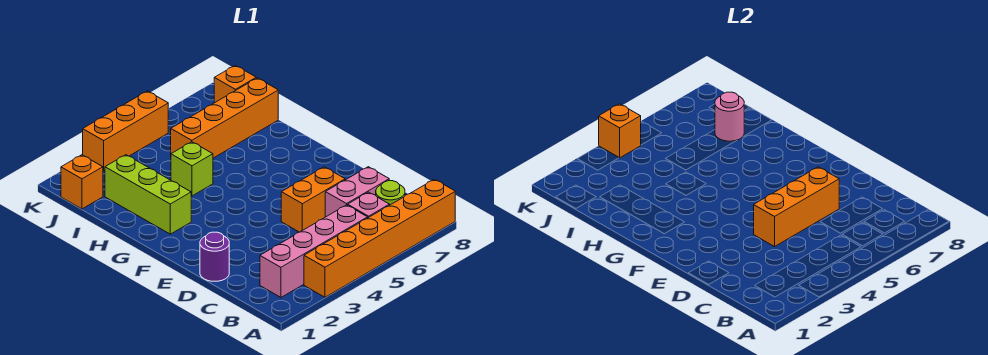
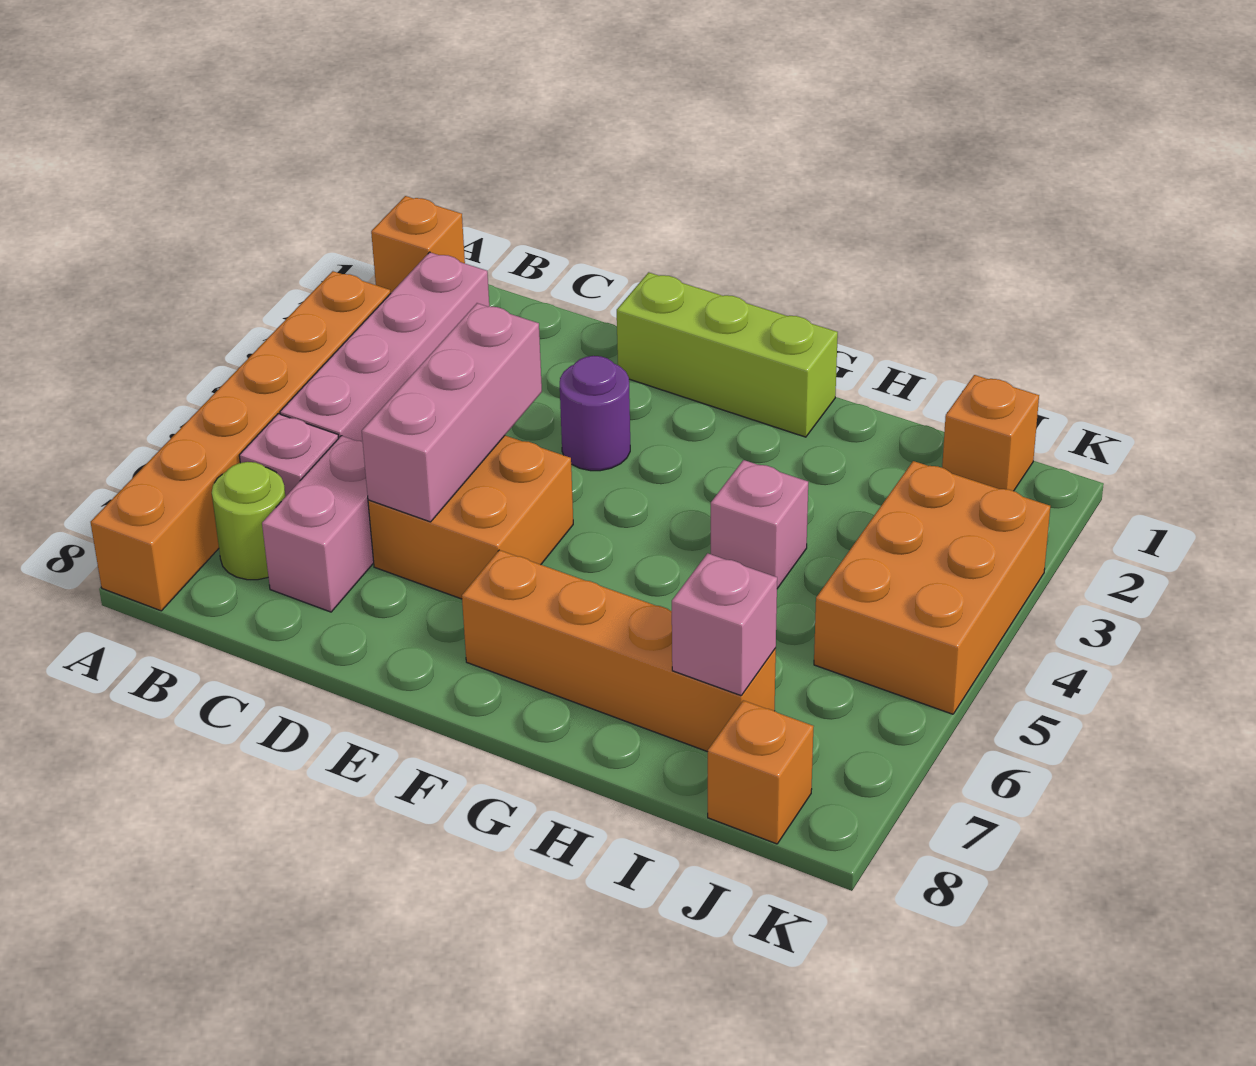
purple 1x1 round brick [200,232,229,281] -> purple 1x1 round brick moved to [560,356,630,471]
orange 1x3 brick [754,167,839,247] -> pink 1x3 brick [362,303,542,522]
orange 1x2 brick [281,167,345,232] -> orange 2x2 brick [368,436,573,599]
lime 1x3 brick [105,155,191,234] -> lime 1x3 brick moved to [617,272,838,437]
lime 1x1 brick [171,142,213,196] -> pink 1x1 brick [711,460,808,588]
orange 1x4 brick [171,78,278,158] -> orange 1x4 brick turned to [462,550,776,752]
pink 1x1 round brick [715,92,744,141] -> pink 1x1 brick [672,553,777,696]
orange 1x3 brick [83,91,168,171] -> orange 2x3 brick [814,461,1050,714]
orange 1x1 brick [599,104,641,158] -> orange 1x1 brick moved to [371,196,465,293]

